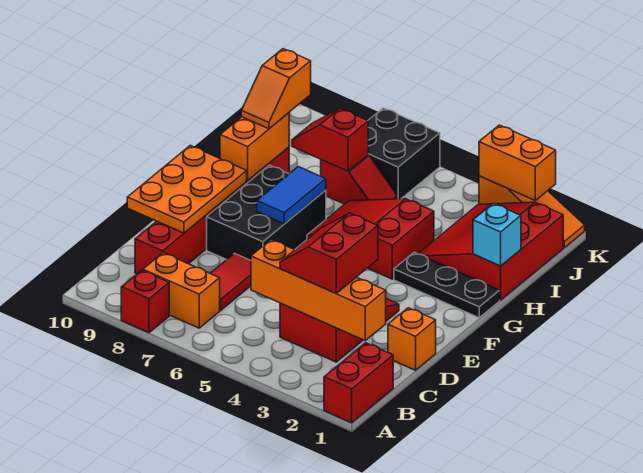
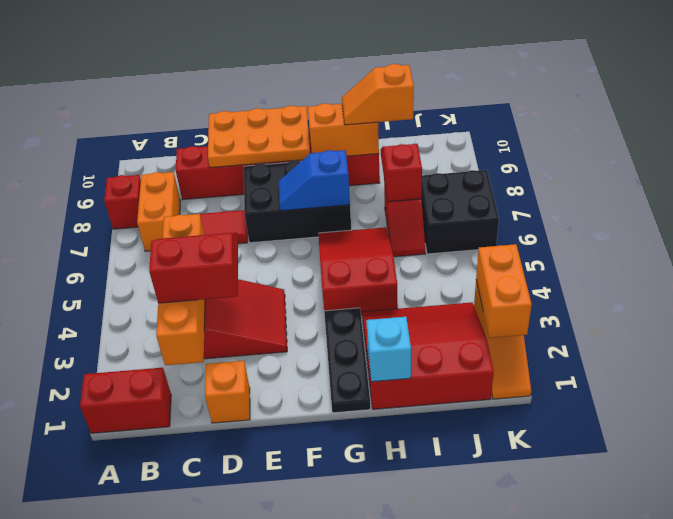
blue 1x2 tile [257,167,326,224] -> blue 1x2 slope [279,150,350,211]

